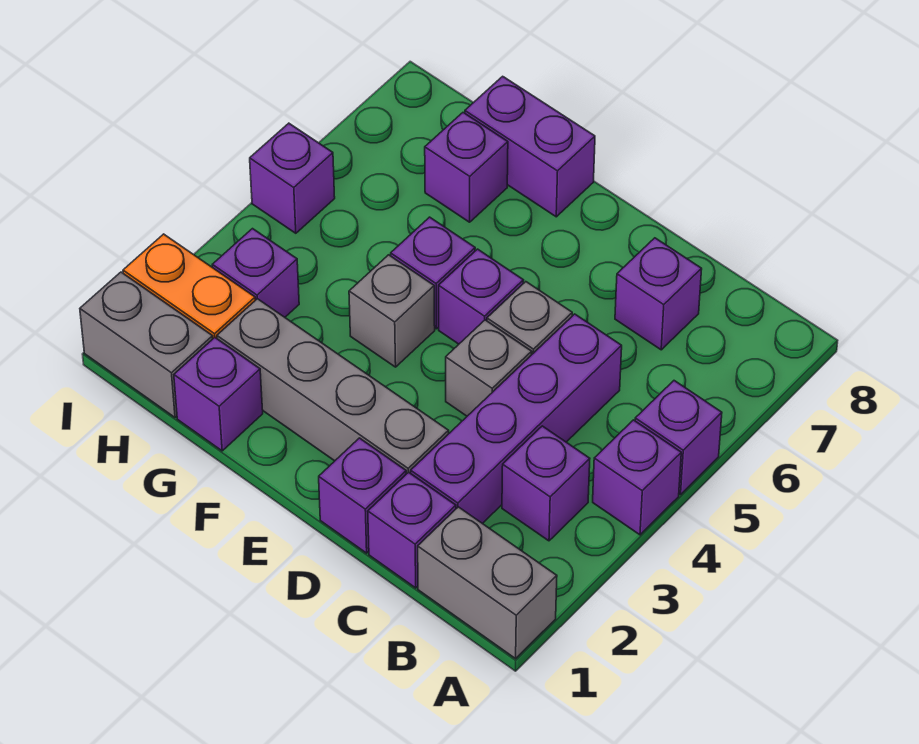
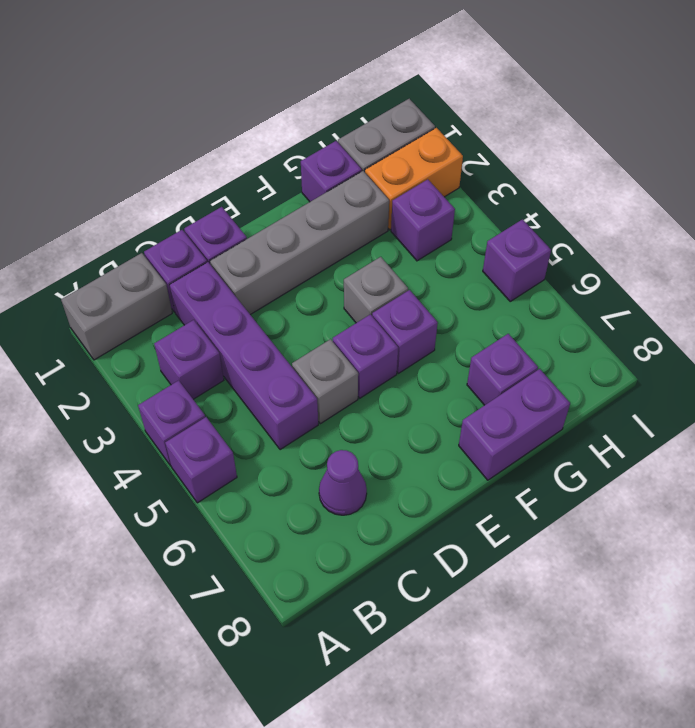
purple 1x1 brick [615,238,702,350] -> purple 1x1 cone [319,450,367,515]
grey 1x1 brick [446,320,532,416] -> none

